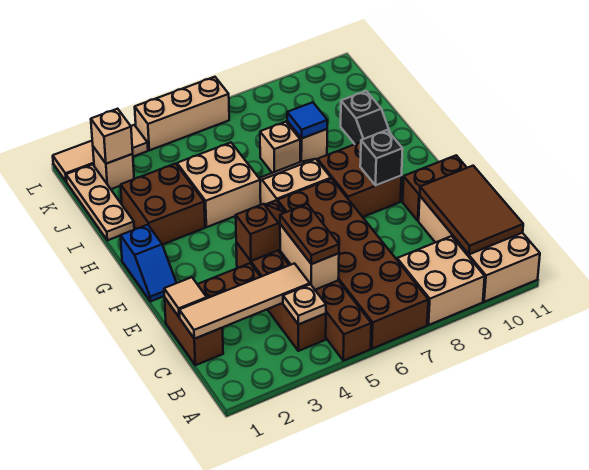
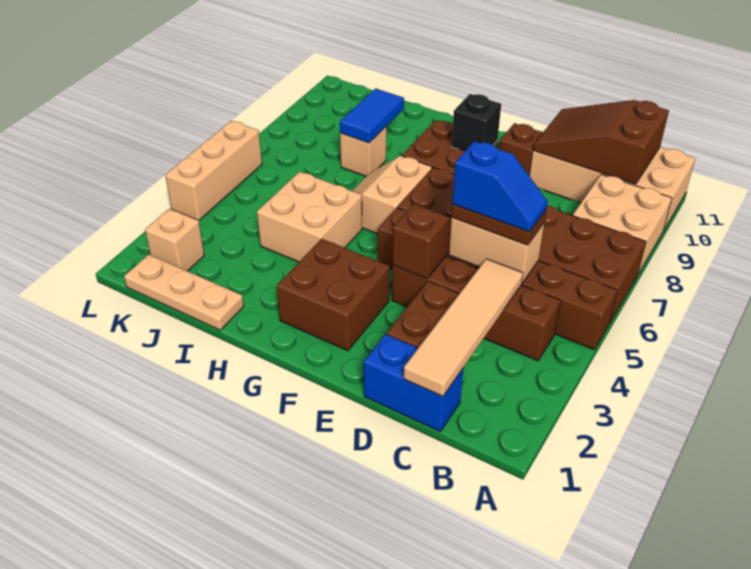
tan 1x1 plate [283,284,326,324] -> none
brown 2x3 tile [420,166,523,254] -> brown 2x3 slope [533,100,669,184]
brown 1x2 brick [165,298,223,365] -> blue 1x2 brick [364,334,463,431]
tan 1x1 tile [164,277,207,317] -> none
brown 1x2 brick [403,155,467,221] -> brown 1x1 brick [499,123,543,176]
blue 1x2 slope [120,225,176,301] -> blue 1x2 slope moved to [452,141,548,232]
brown 2x2 brick [121,164,205,245] -> brown 2x2 brick moved to [277,239,390,351]
black 1x2 slope [341,91,390,144] -> none
tan 1x1 brick [260,122,300,173] -> none
blue 1x1 tile [287,102,327,138] -> blue 1x2 tile [340,88,404,143]
tan 1x1 brick [91,109,133,164] -> none
tan 1x3 tile [53,125,148,182] -> none

